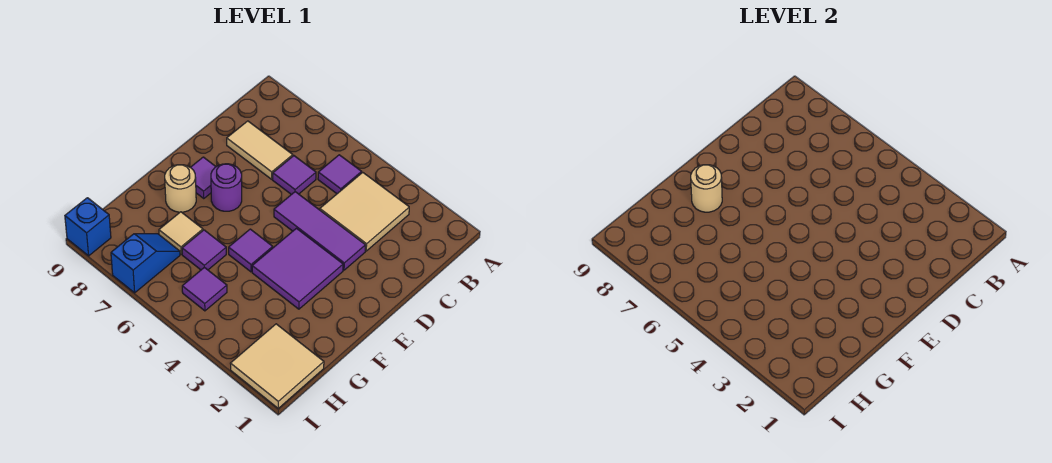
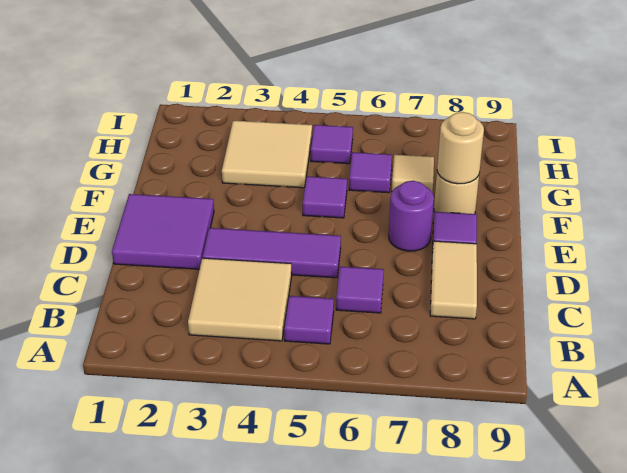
tan 1x2 tile [227,121,293,179] -> tan 1x2 tile turned to [430,241,477,319]
purple 2x2 tile [252,228,343,309] -> purple 2x2 tile moved to [112,194,214,269]
tan 2x2 tile [230,324,324,408] -> tan 2x2 tile moved to [222,121,312,188]
blue 1x2 slope [111,234,180,293] -> none
blue 1x1 brick [65,198,111,256] -> none

